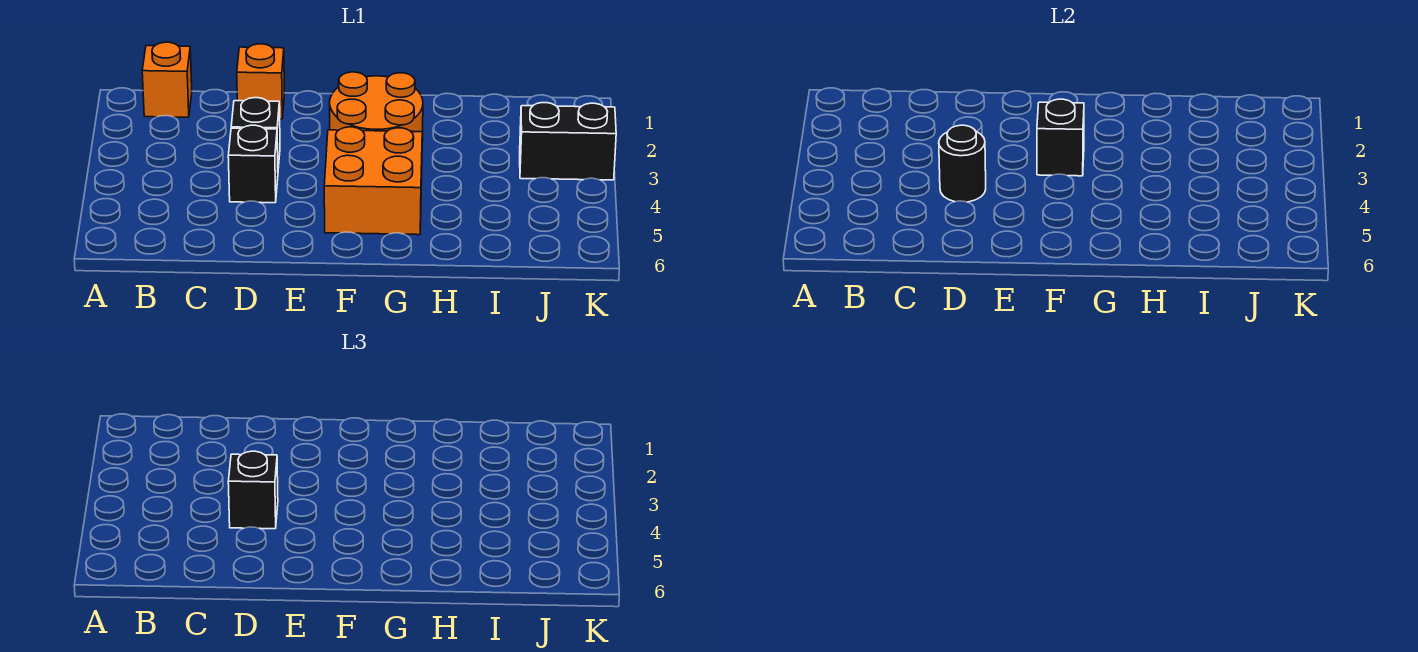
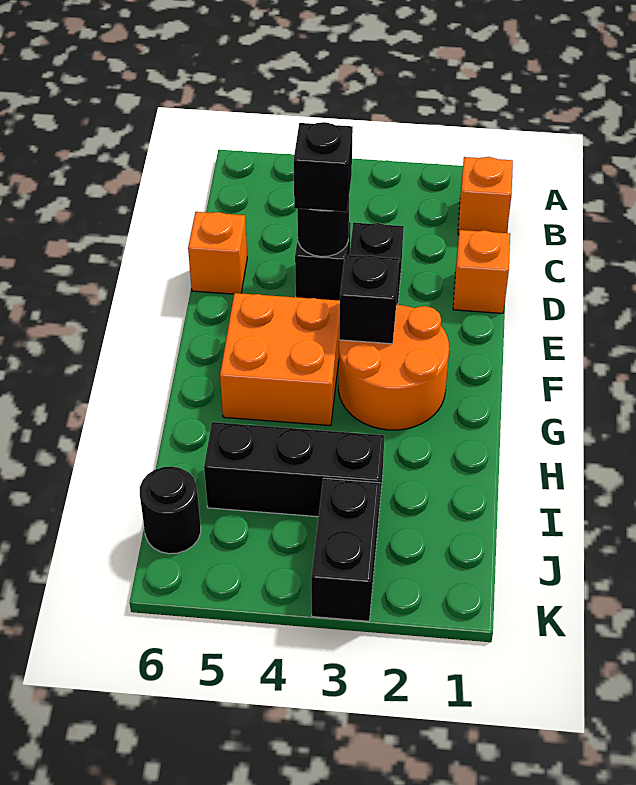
none -> orange 1x1 brick [188,212,247,294]
none -> black 1x3 brick [204,422,384,520]
none -> black 1x1 round brick [140,467,201,554]

